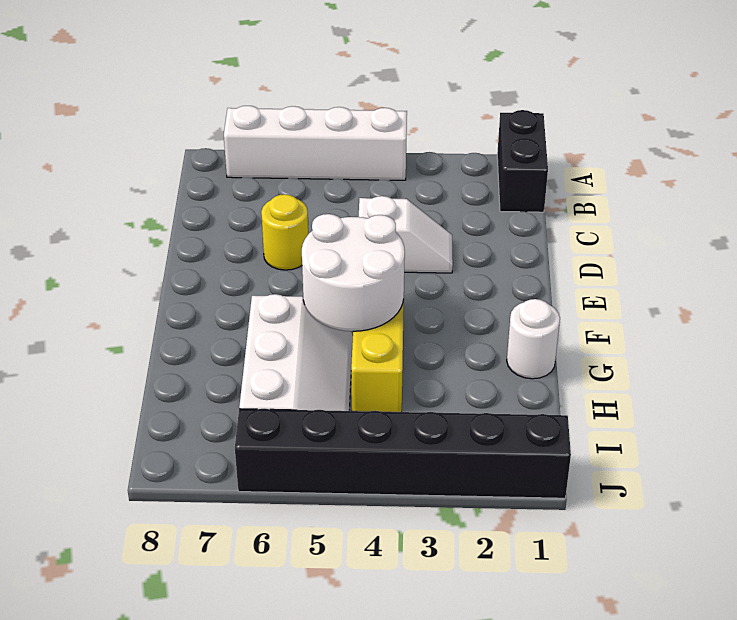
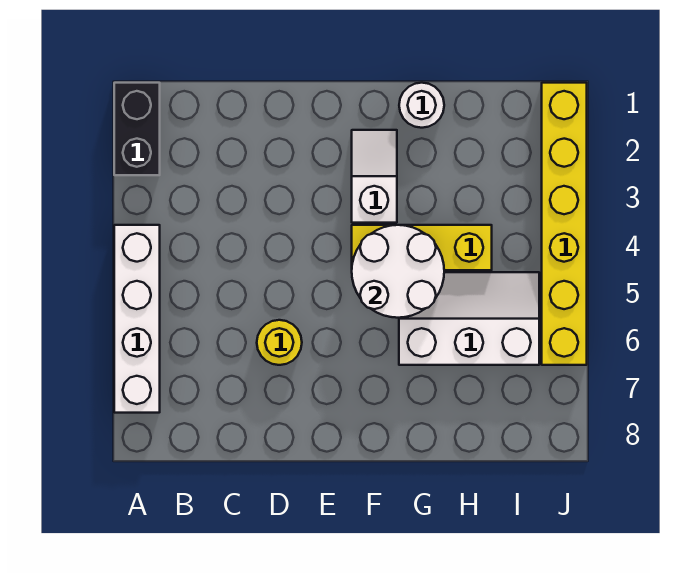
black 1x2 brick [497,110,548,212] -> black 1x2 brick turned to [114,83,160,175]
white 1x2 slope [359,196,453,273] -> white 1x2 slope moved to [352,130,397,223]
black 1x6 brick [235,409,571,498] -> yellow 1x6 brick [542,83,587,365]

